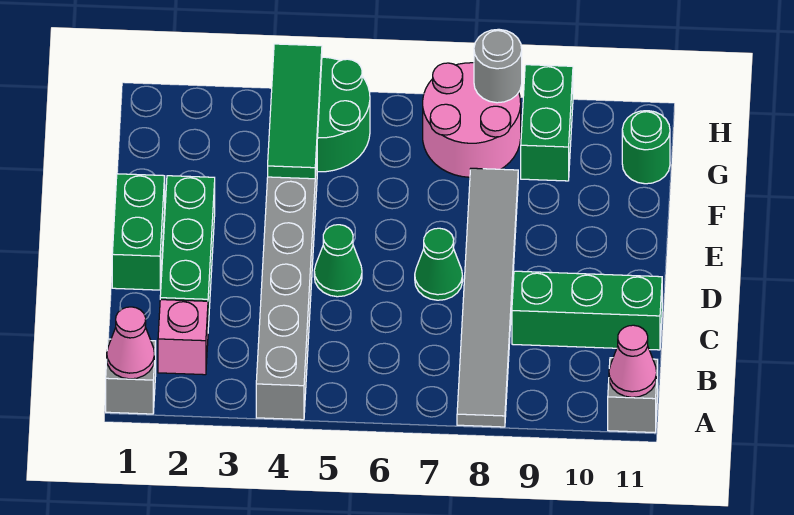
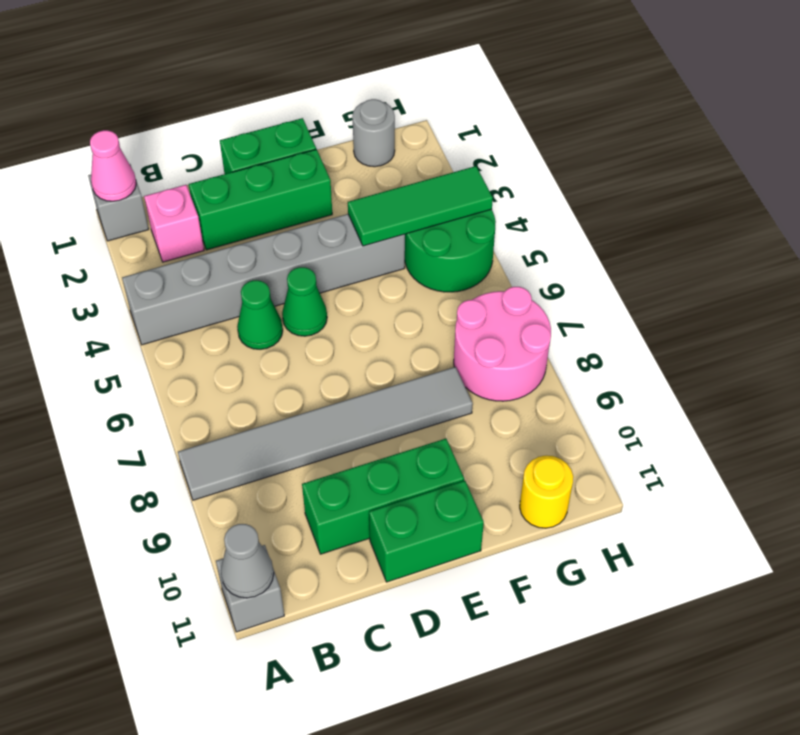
pink 1x1 cone [609,325,657,397] -> grey 1x1 cone [221,524,274,598]
green 1x3 brick [512,271,662,350] -> green 1x3 brick turned to [302,439,464,554]
green 1x1 cone [415,228,463,300] -> green 1x1 cone moved to [237,280,283,349]
green 1x2 brick [521,65,573,181] -> green 1x2 brick moved to [369,481,484,582]
green 1x1 round brick [622,111,670,184] -> yellow 1x1 round brick [520,455,573,528]
grey 1x1 round brick [474,29,522,103] -> grey 1x1 round brick moved to [352,99,395,167]

